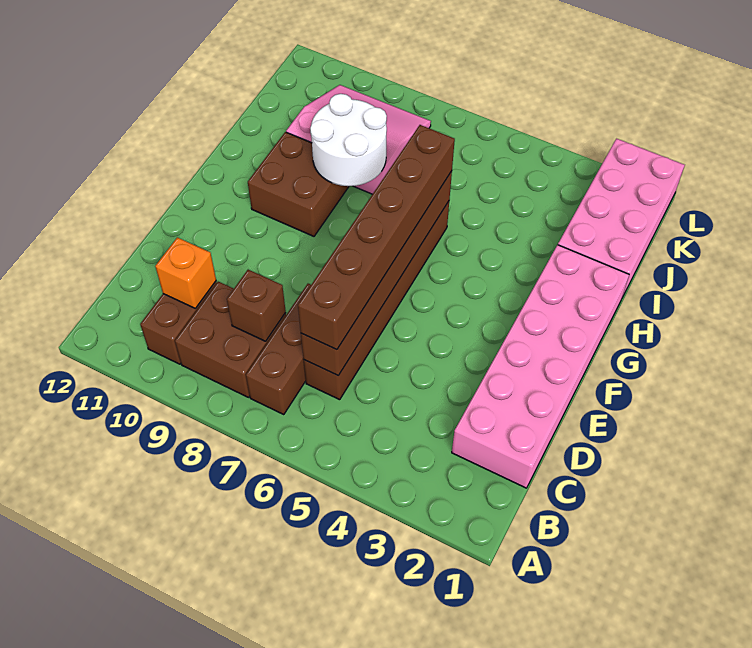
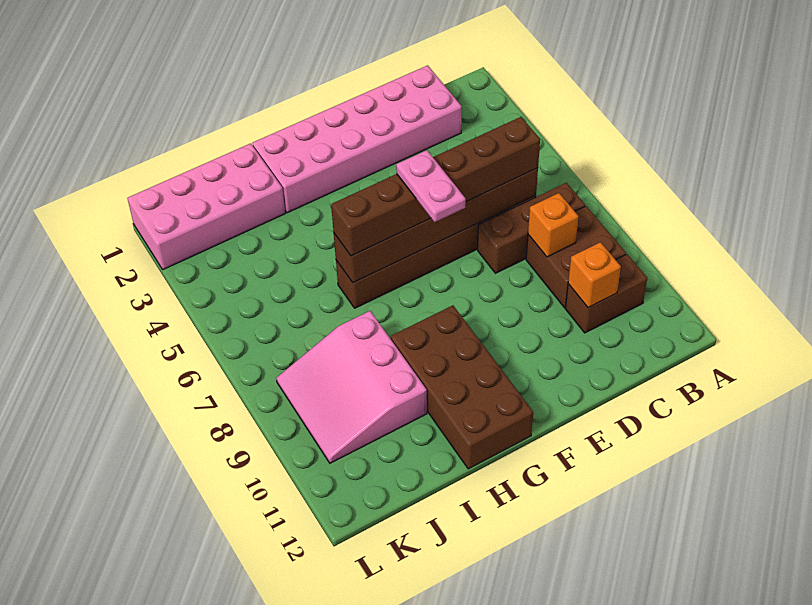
brown 1x1 brick [227,270,286,341] -> orange 1x1 brick [528,193,579,257]
none -> pink 1x2 plate [396,150,466,222]
brown 2x2 brick [248,132,349,236] -> brown 2x4 brick [391,305,533,469]
white 2x2 round brick [310,94,387,186] -> none

